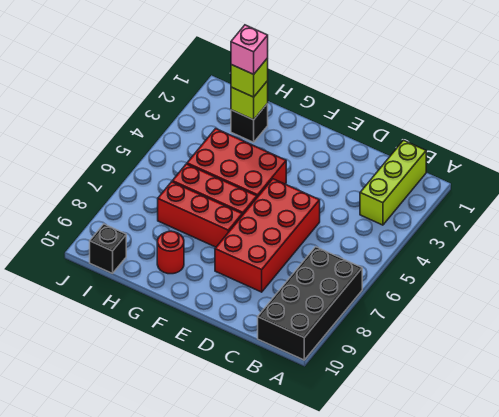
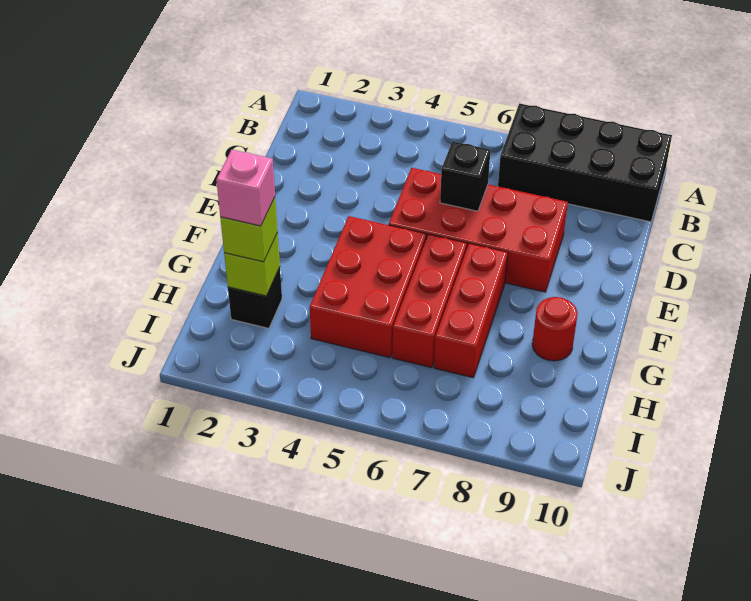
lime 1x3 brick [360,140,426,225] -> none
black 1x1 brick [90,224,126,273] -> black 1x1 brick moved to [440,141,490,211]

